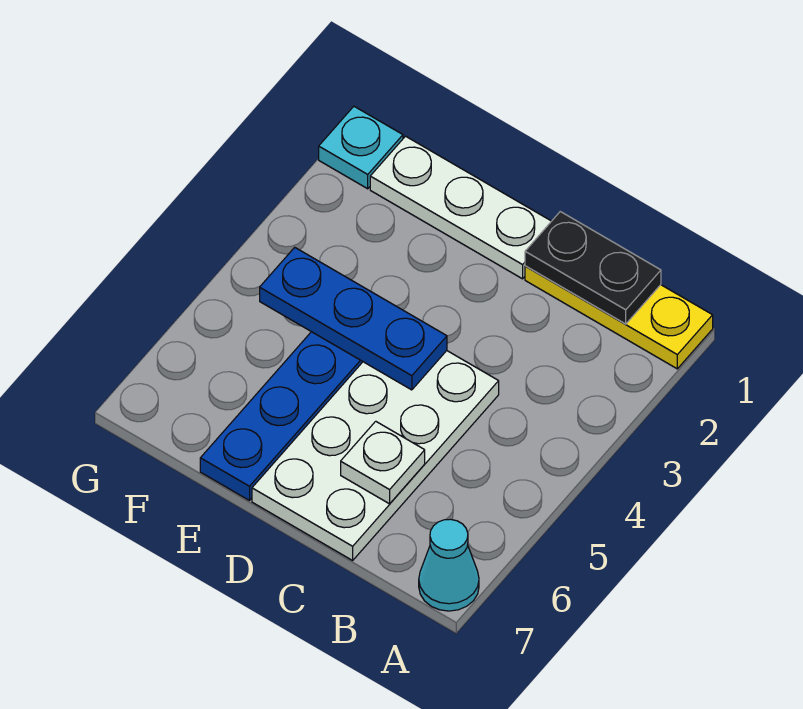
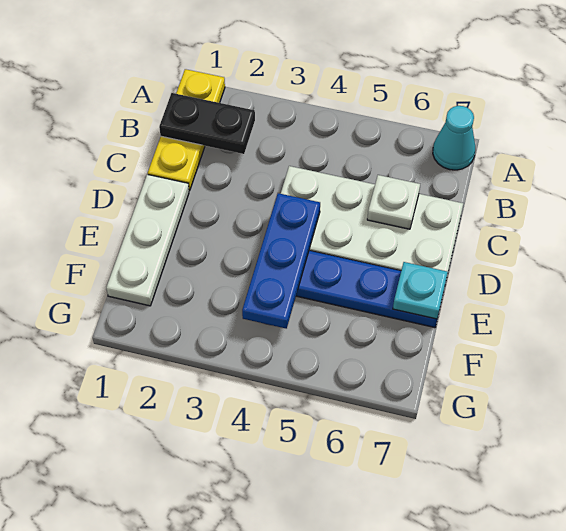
black 1x2 plate [525,212,661,324] -> black 1x2 plate turned to [159,93,255,154]
cyan 1x1 plate [319,106,403,189] -> cyan 1x1 plate moved to [393,262,448,319]

